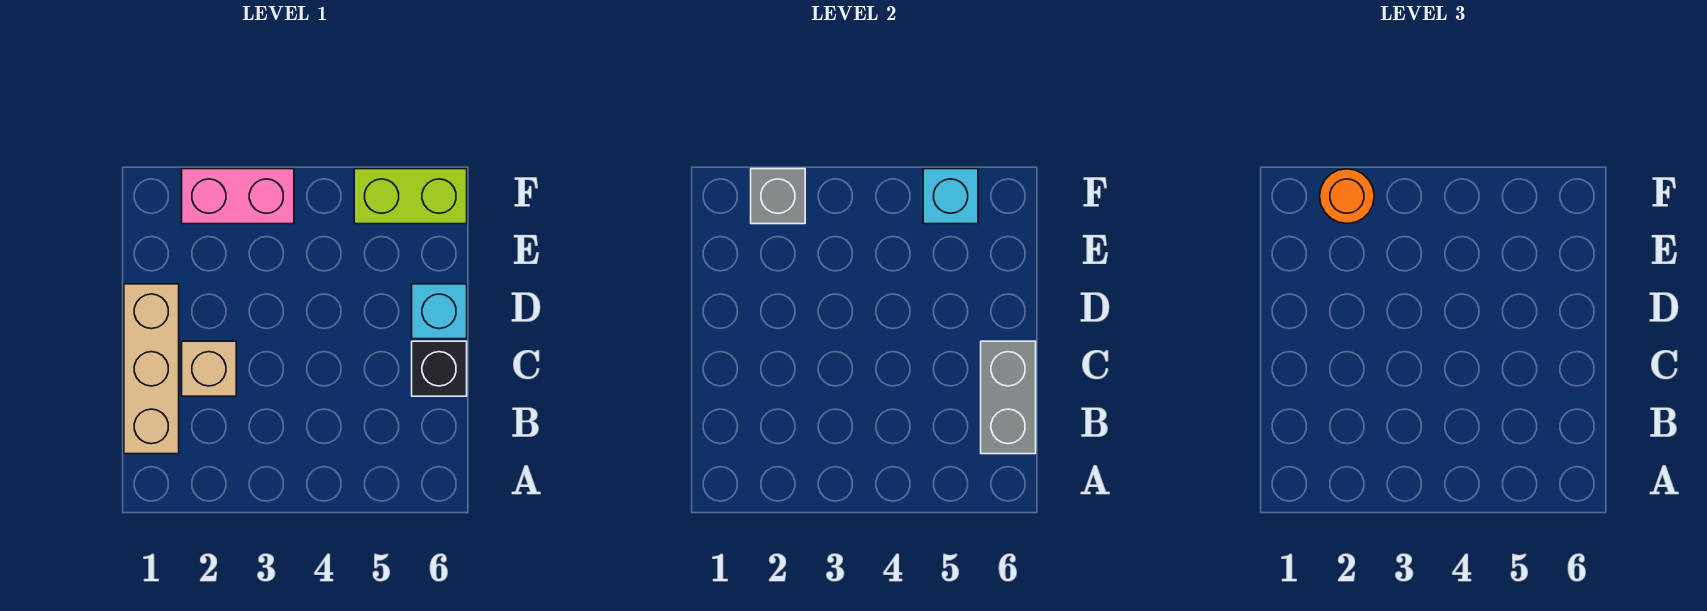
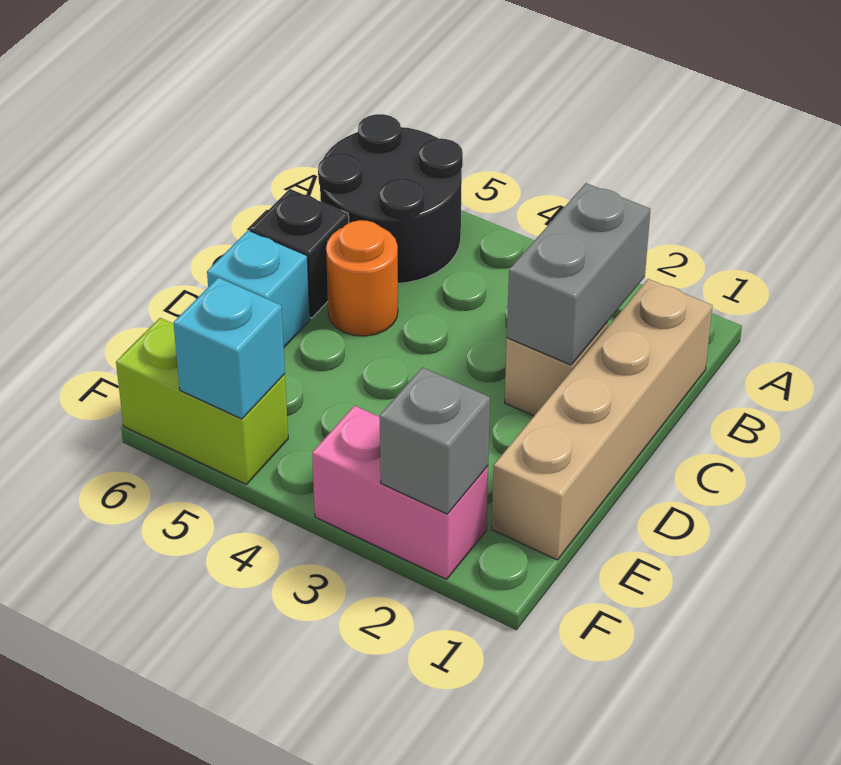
none -> black 2x2 round brick [318,114,463,284]
tan 1x3 brick [124,284,179,454] -> tan 1x4 brick [492,279,712,560]
grey 1x2 brick [981,341,1036,454] -> grey 1x2 brick moved to [507,183,650,365]
orange 1x1 round brick [1320,169,1374,224] -> orange 1x1 round brick moved to [326,220,398,336]

